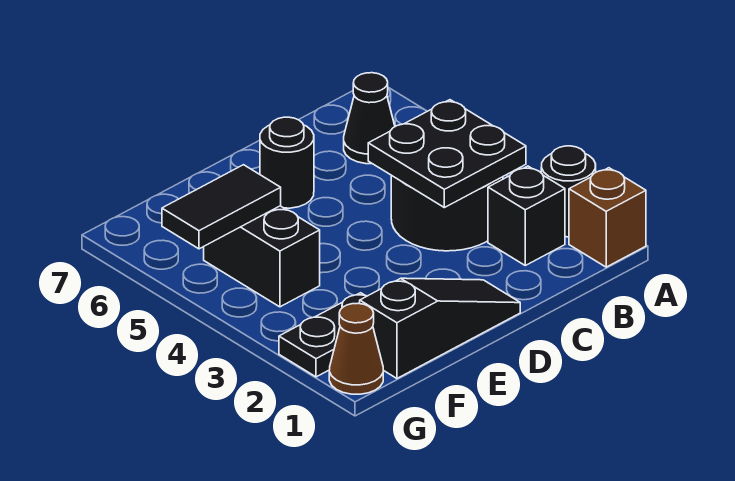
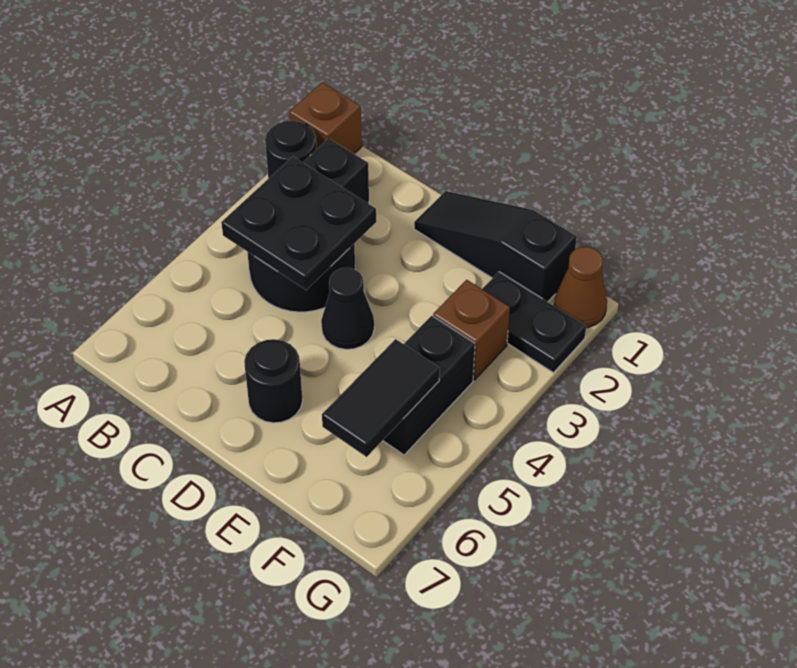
black 1x1 cone [344,73,395,164] -> black 1x1 cone moved to [321,268,374,349]
none -> brown 1x1 brick [433,280,510,380]
black 1x2 tile [162,165,281,249] -> black 1x2 tile turned to [322,339,440,457]

